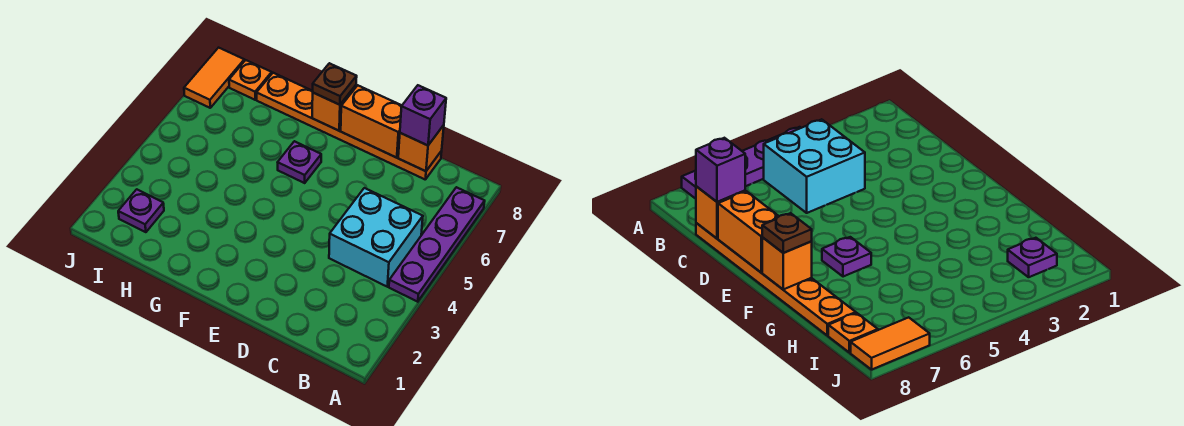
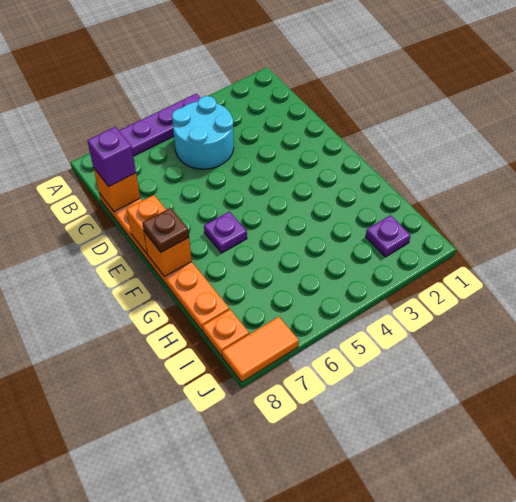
cyan 2x2 brick [329,188,423,287] -> cyan 2x2 round brick [172,96,234,169]
orange 1x2 brick [341,85,402,158] -> orange 1x1 brick [126,195,166,254]

